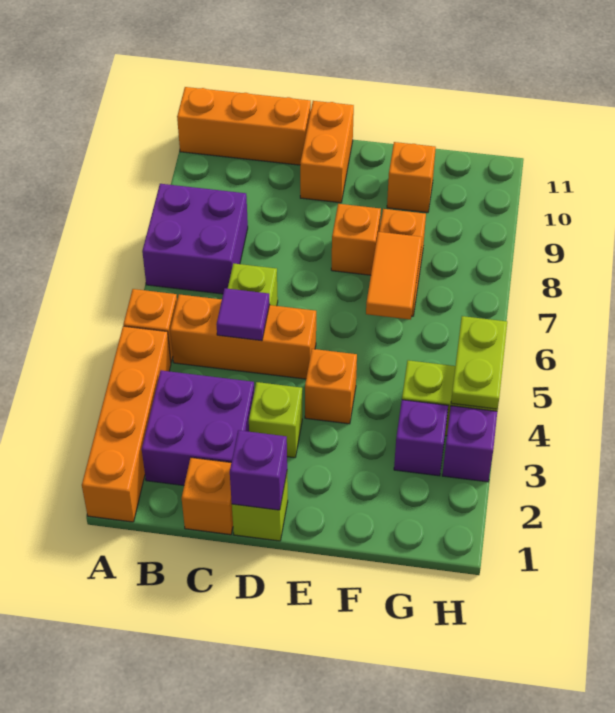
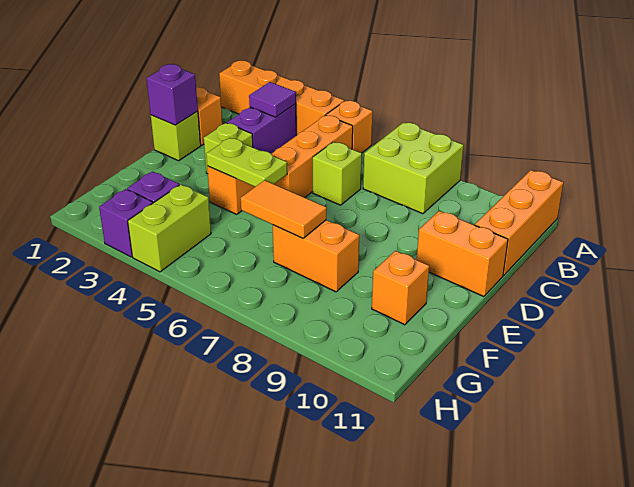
purple 2x2 brick [142,184,248,294] -> lime 2x2 brick [363,122,464,214]
purple 2x2 brick [142,370,254,485] -> purple 1x2 brick [227,104,296,154]
purple 1x1 tile [216,288,269,341] -> purple 1x1 tile moved to [249,82,296,117]
orange 1x1 brick [331,204,381,275] -> none
lime 1x2 plate [451,316,507,409] -> lime 1x2 plate moved to [206,138,287,187]

